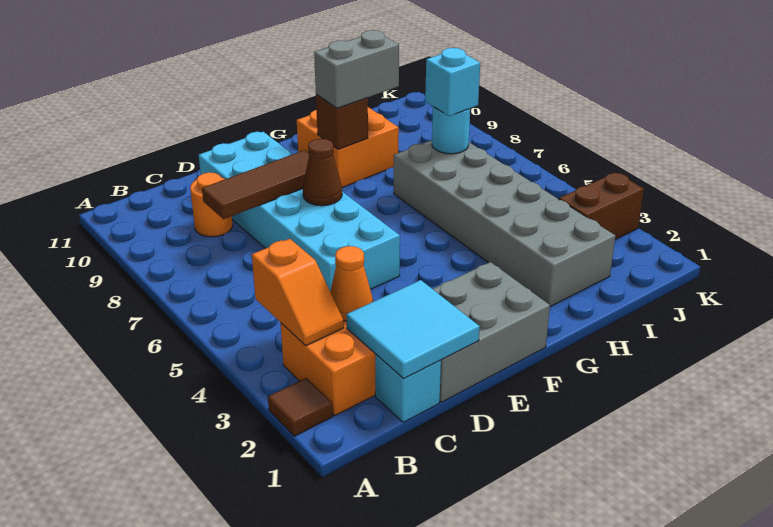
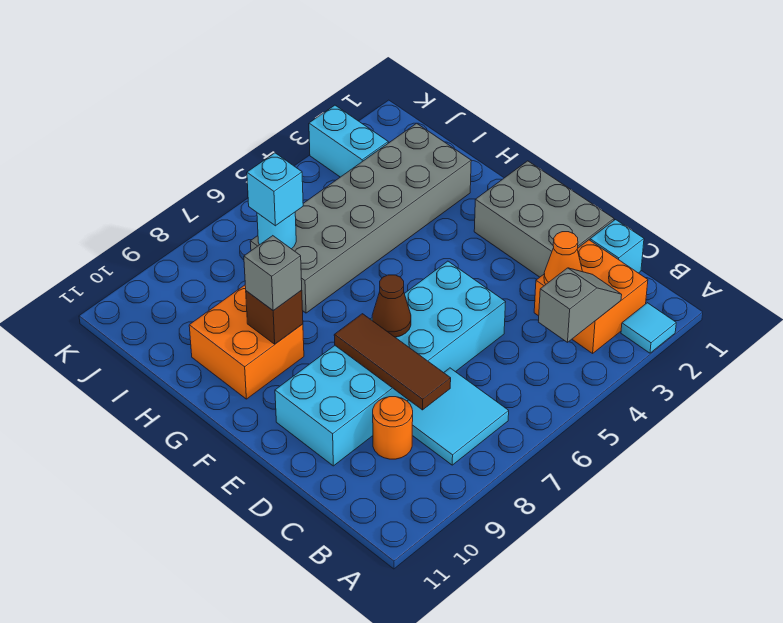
brown 1x1 tile [268,378,333,436] -> cyan 1x1 tile [621,303,676,353]
orange 1x2 slope [252,239,344,345] -> grey 1x2 slope [539,268,622,342]
cyan 2x2 tile [346,280,480,379] -> cyan 2x2 tile moved to [407,368,509,465]
grey 1x2 brick [314,30,399,108] -> grey 1x1 brick [244,236,302,311]
brown 1x2 brick [559,172,644,240] -> cyan 1x2 brick [309,105,388,177]

